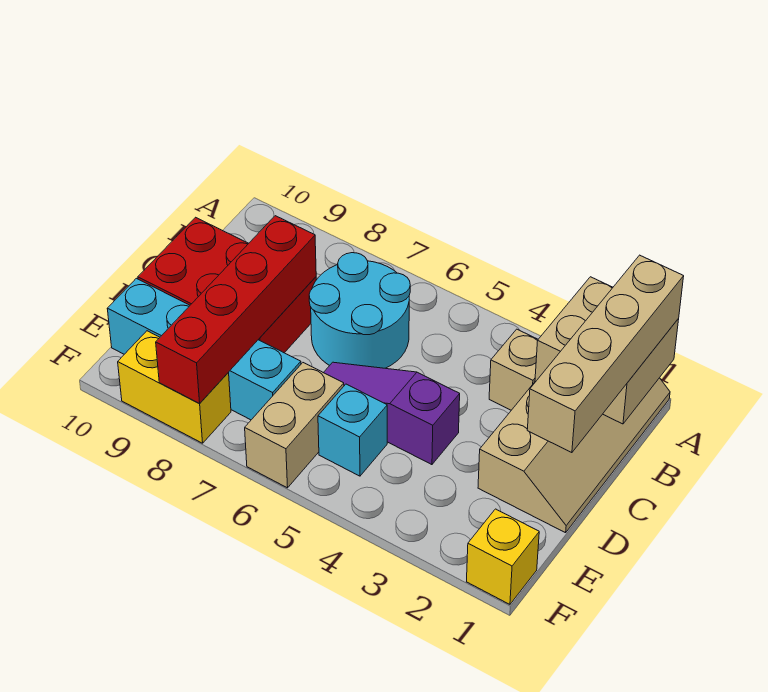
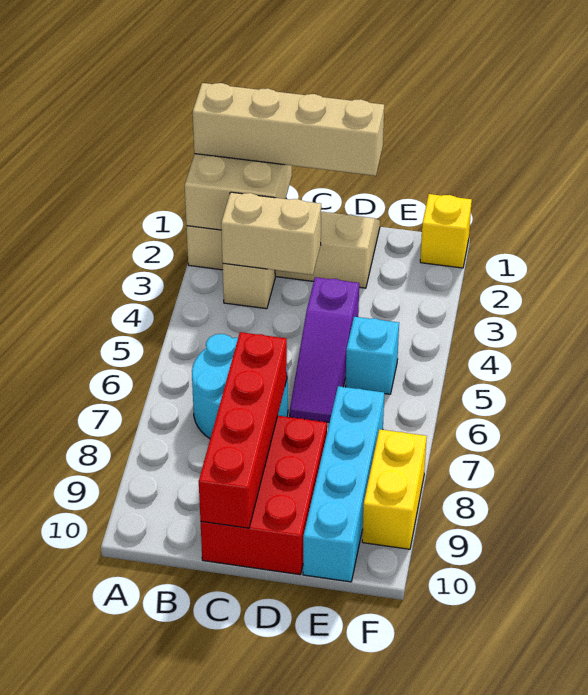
red 1x4 brick [156,216,316,404] -> red 1x4 brick turned to [199,332,287,528]
tan 1x2 brick [245,363,344,488] -> tan 1x2 brick moved to [221,192,321,275]

